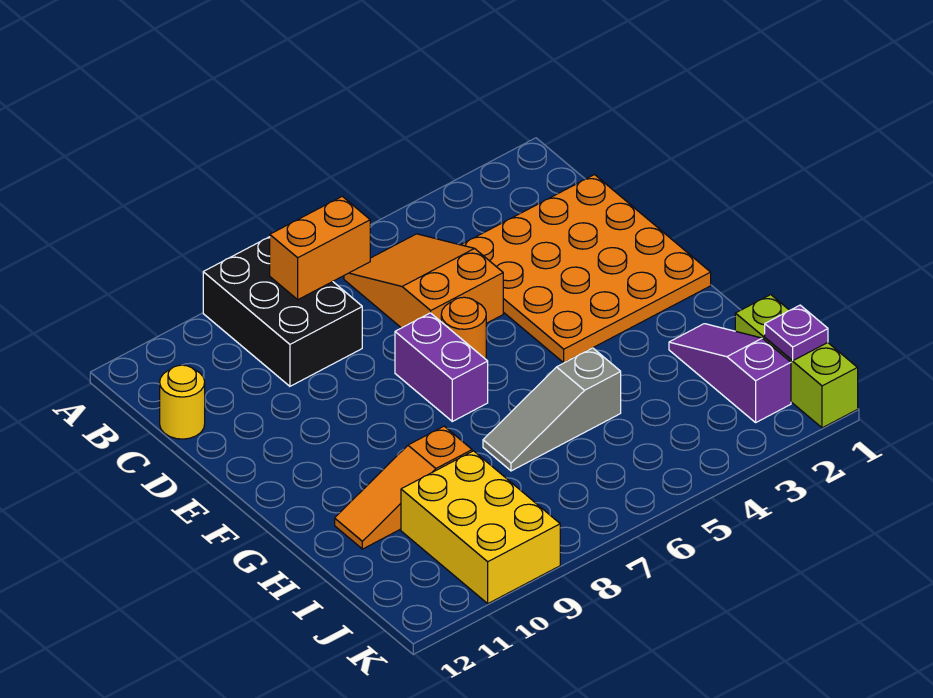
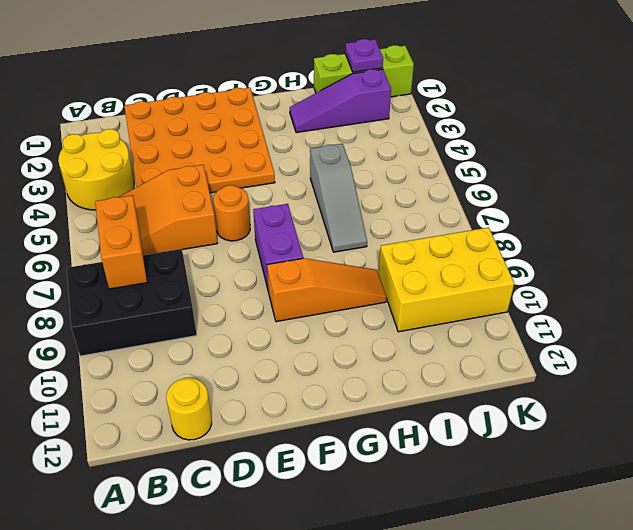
none -> yellow 2x2 round brick [58,129,134,210]
purple 1x2 brick [395,313,488,421] -> purple 1x2 brick turned to [253,204,303,292]
orange 1x3 slope [335,426,472,549] -> orange 1x3 slope turned to [267,258,387,322]

